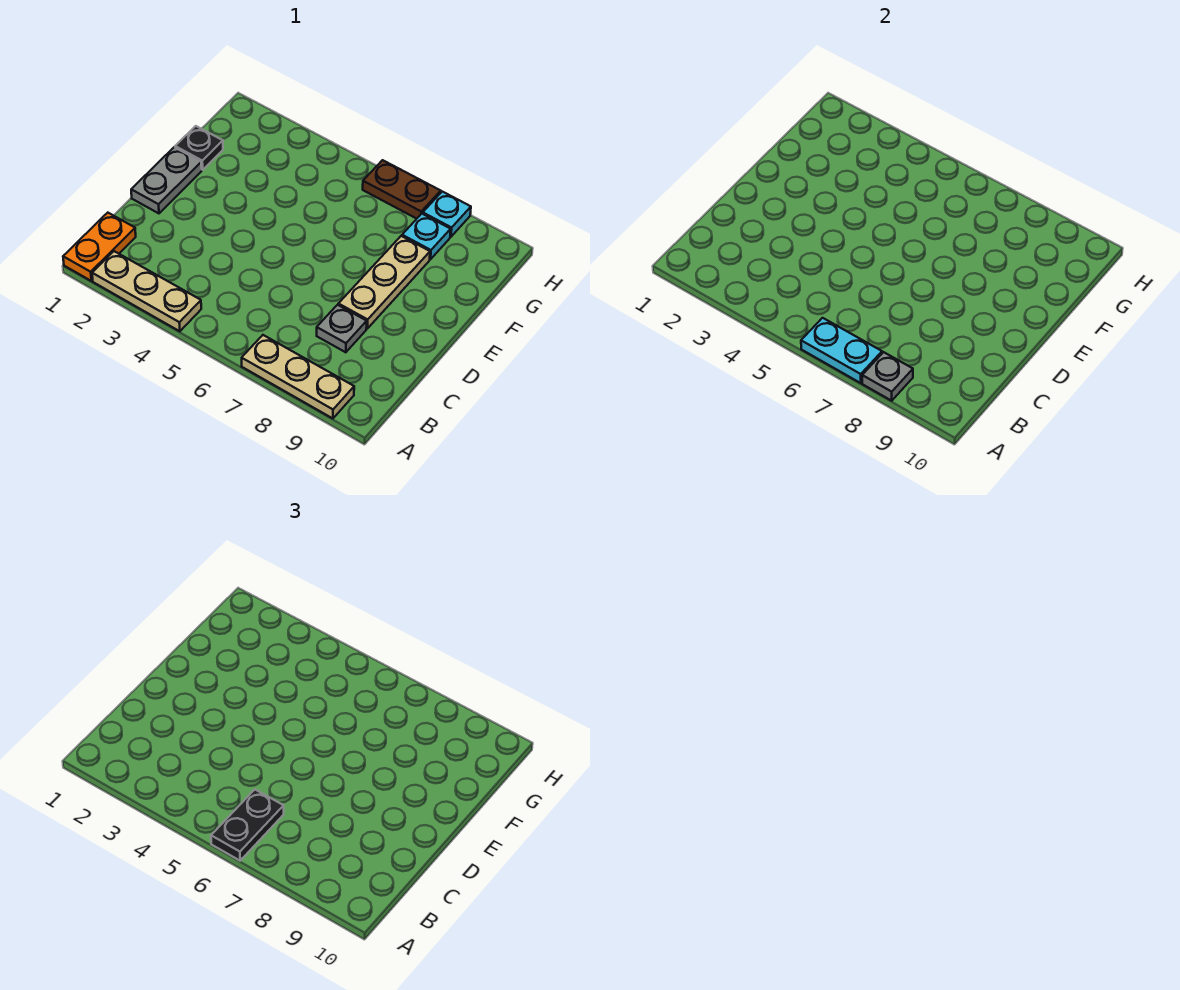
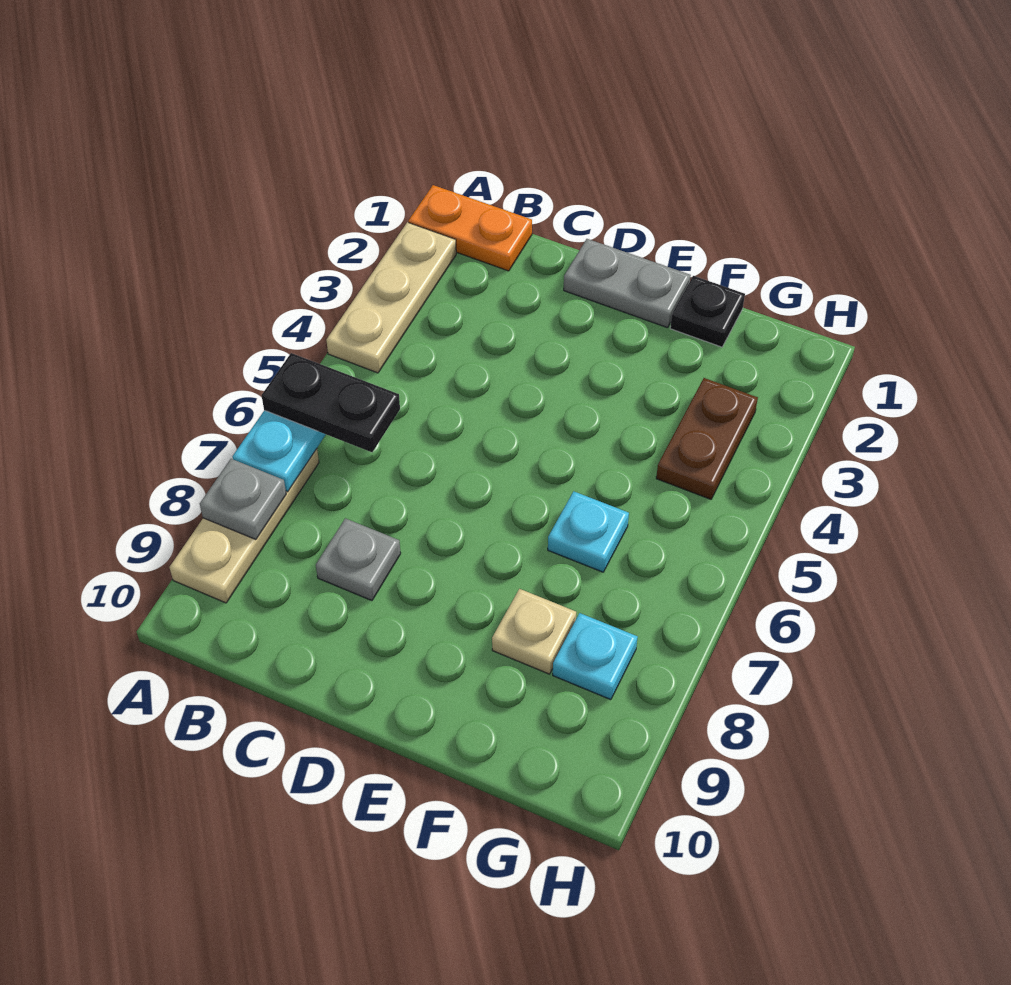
tan 1x3 plate [338,236,430,328] -> tan 1x1 plate [492,589,576,674]
brown 1x2 plate [363,160,441,219] -> brown 1x2 plate moved to [656,378,758,499]
cyan 1x1 plate [423,192,471,237] -> cyan 1x1 plate moved to [548,491,629,572]

